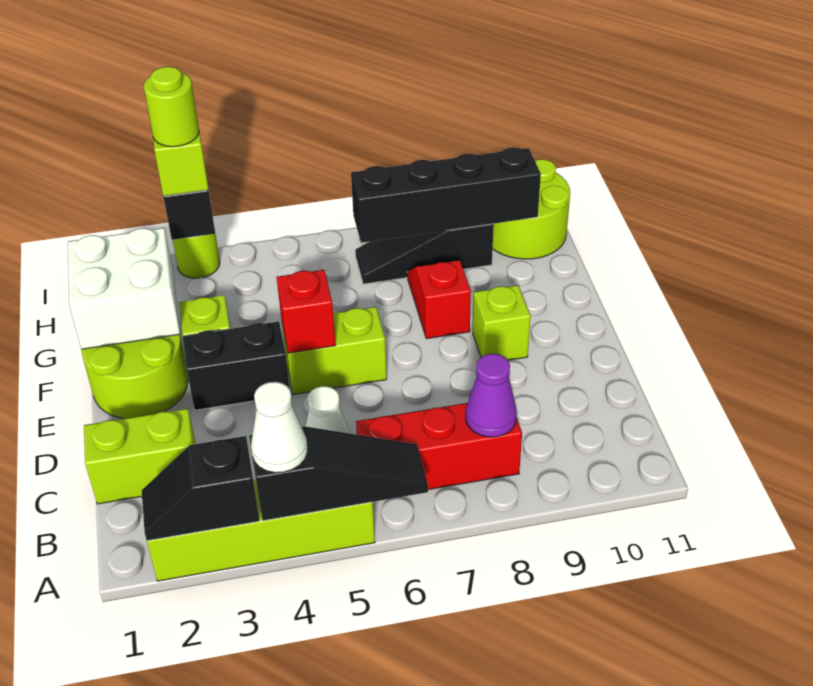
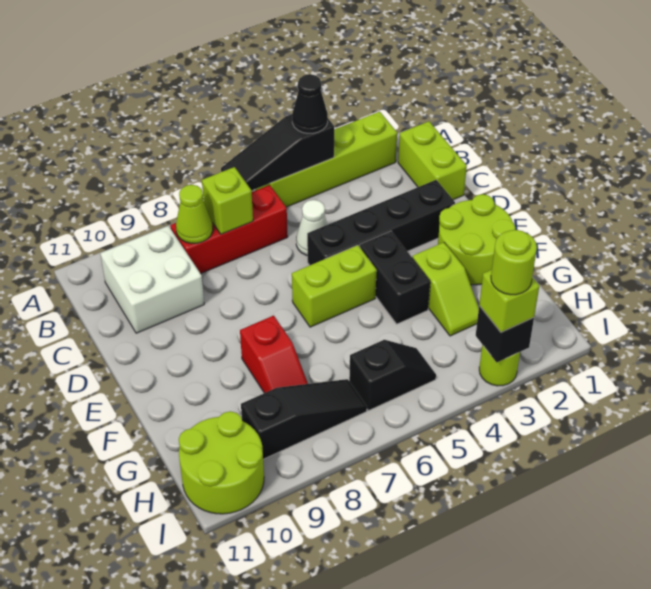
black 1x2 slope [142,436,259,541] -> black 1x2 slope moved to [349,340,436,411]
white 1x1 cone [251,382,308,473] -> black 1x1 cone [292,74,328,133]
purple 1x1 cone [465,354,517,437] -> lime 1x1 cone [176,185,213,244]
lime 1x2 brick [84,409,195,504] -> lime 1x2 brick turned to [398,121,467,200]
black 1x2 brick [183,322,290,410] -> black 1x2 brick turned to [360,231,430,324]
red 1x1 brick [277,270,336,353] -> none
lime 1x1 brick [473,285,531,360] -> lime 1x1 brick moved to [202,167,253,234]
white 2x2 brick [68,228,180,349] -> white 2x2 brick moved to [100,226,204,333]
black 1x4 brick [351,147,541,243] -> black 1x4 brick moved to [307,180,455,265]

